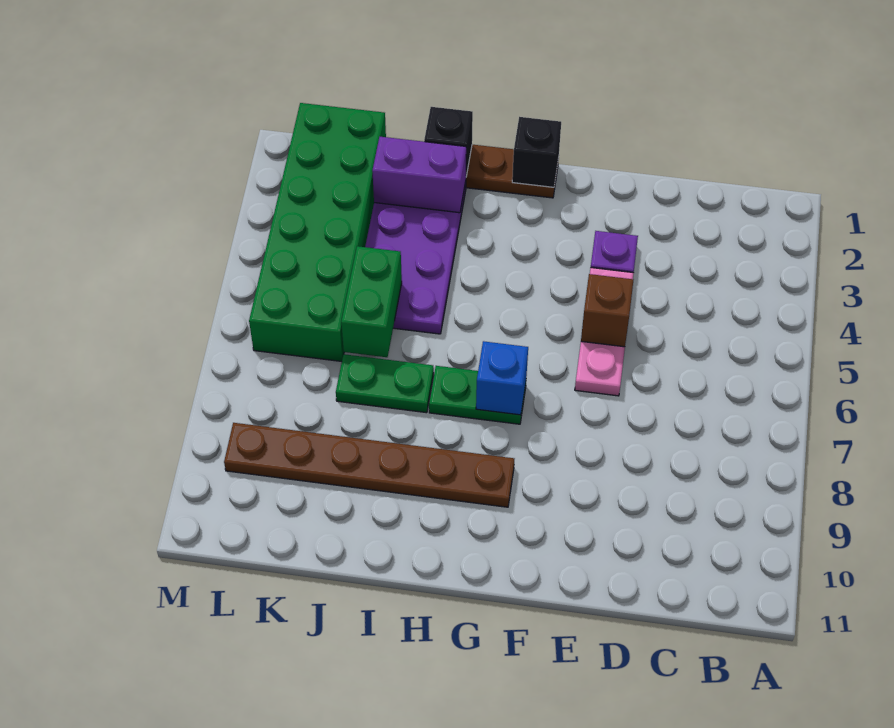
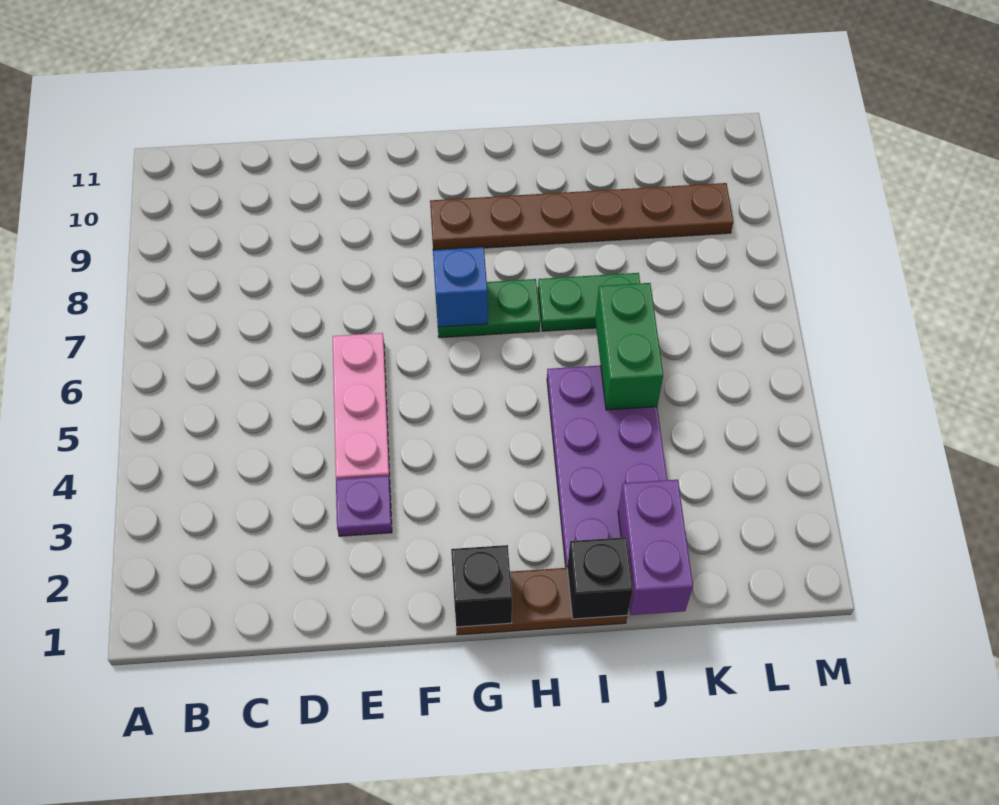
brown 1x1 brick [581,274,633,347] -> none
purple 1x2 brick [372,137,466,213] -> purple 1x2 brick turned to [618,480,693,615]
green 2x6 brick [249,103,386,361] -> none

